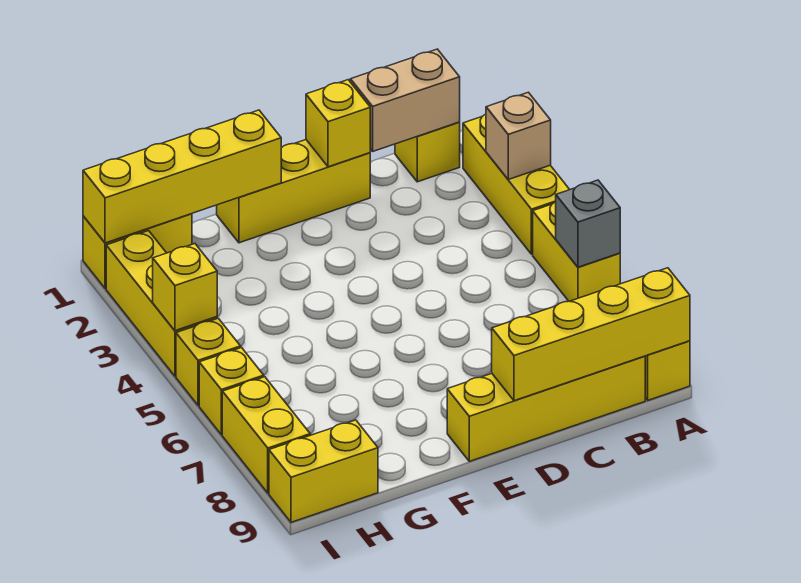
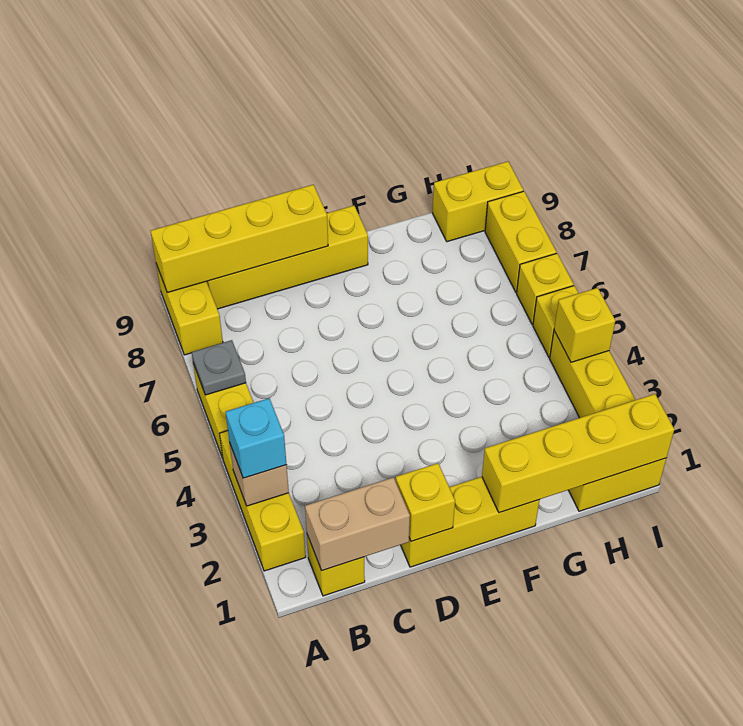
none -> cyan 1x1 brick [226,398,287,478]
grey 1x1 brick [556,180,620,267] -> grey 1x1 plate [192,340,246,395]

